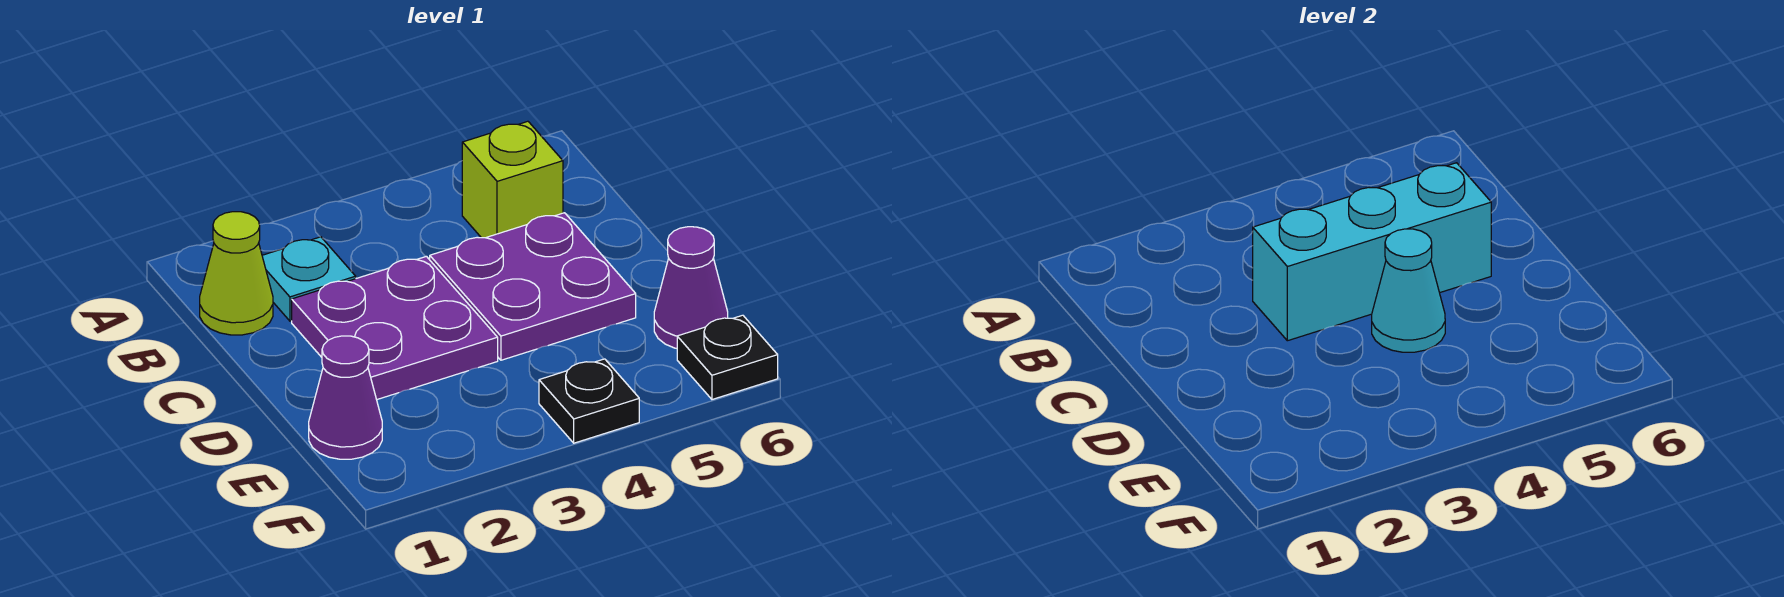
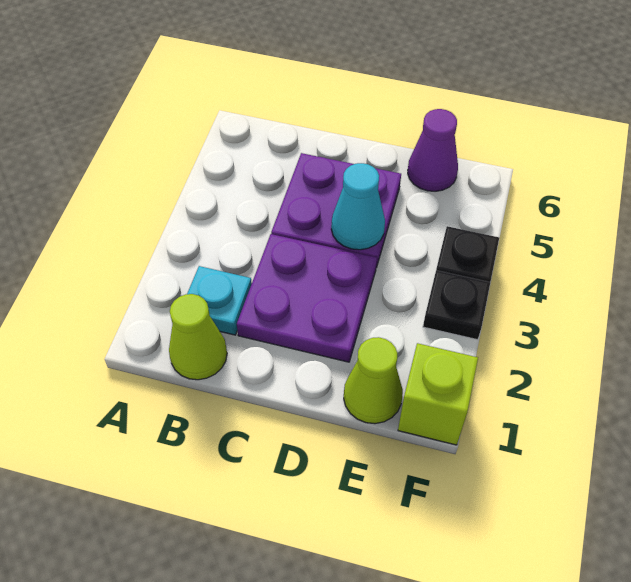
lime 1x1 brick [462,121,563,238] -> lime 1x1 brick moved to [398,343,478,445]
cyan 1x3 brick [1253,163,1491,341] -> none
purple 1x1 cone [309,336,382,459] -> lime 1x1 cone [344,337,403,424]
black 1x1 plate [677,315,778,399] -> black 1x1 plate moved to [423,270,490,340]

